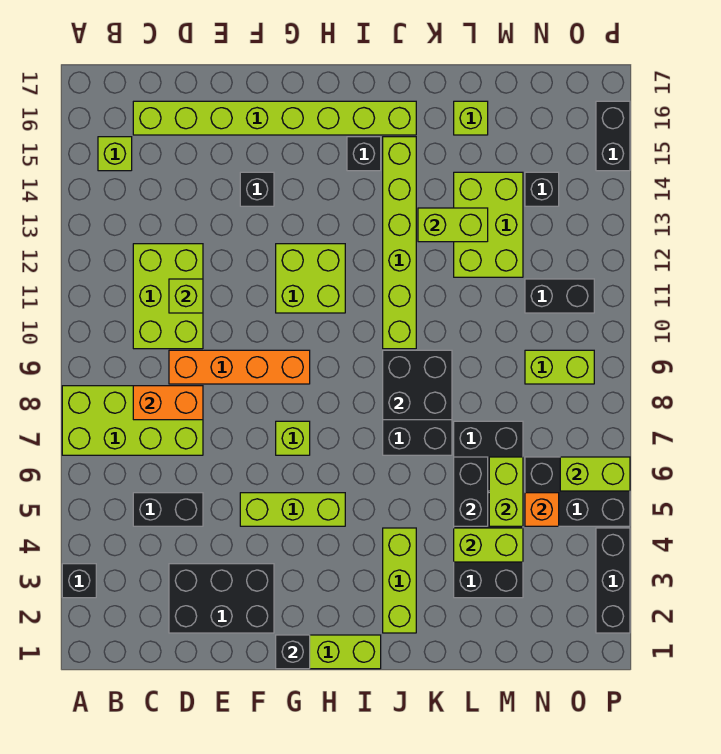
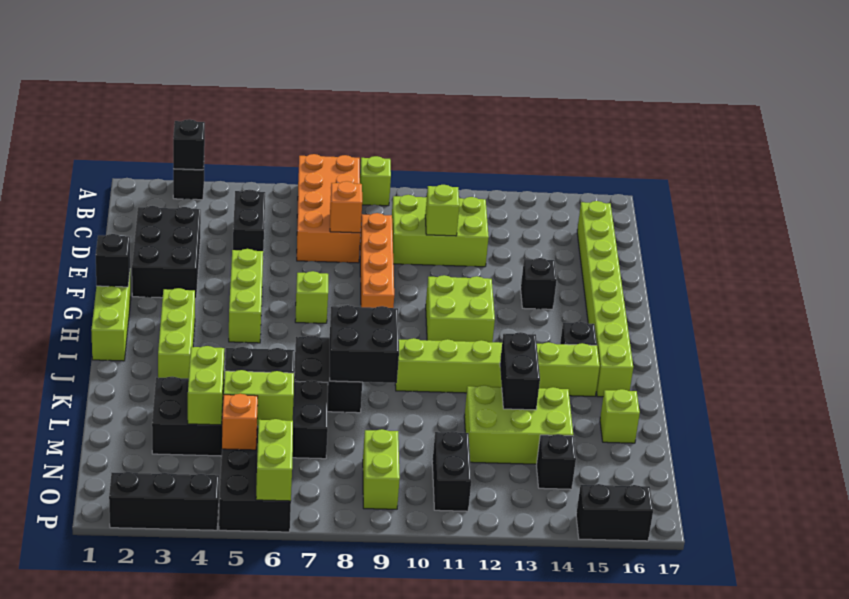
none -> black 1x1 brick [173,119,205,170]
lime 2x4 brick [62,386,203,455] -> orange 2x4 brick [297,154,361,263]
lime 1x1 brick [98,137,132,171] -> lime 1x1 brick moved to [360,156,391,206]
orange 1x2 brick [133,386,203,420] -> orange 1x1 brick [330,181,362,233]
lime 1x3 brick [383,528,416,633] -> lime 1x3 brick turned to [158,288,195,378]
lime 1x2 brick [418,208,488,242] -> black 1x2 brick [500,332,540,410]

